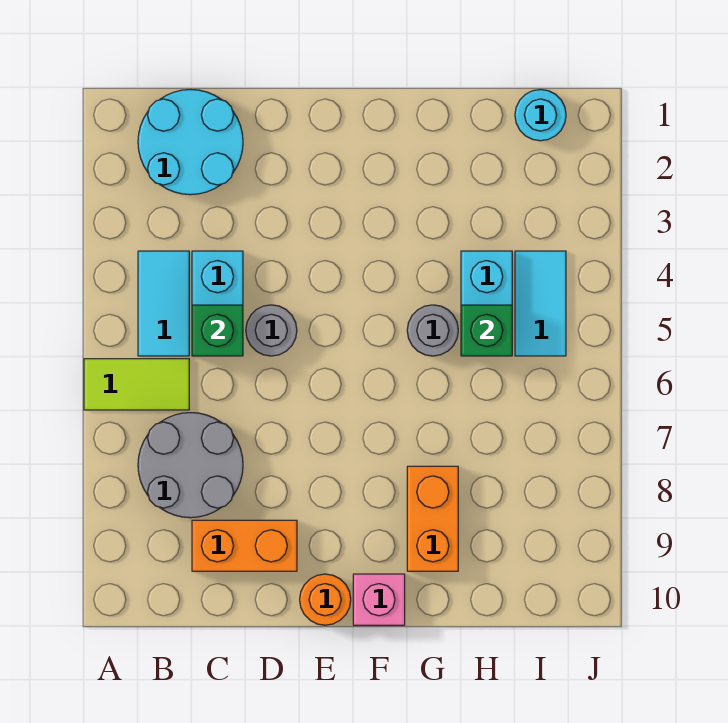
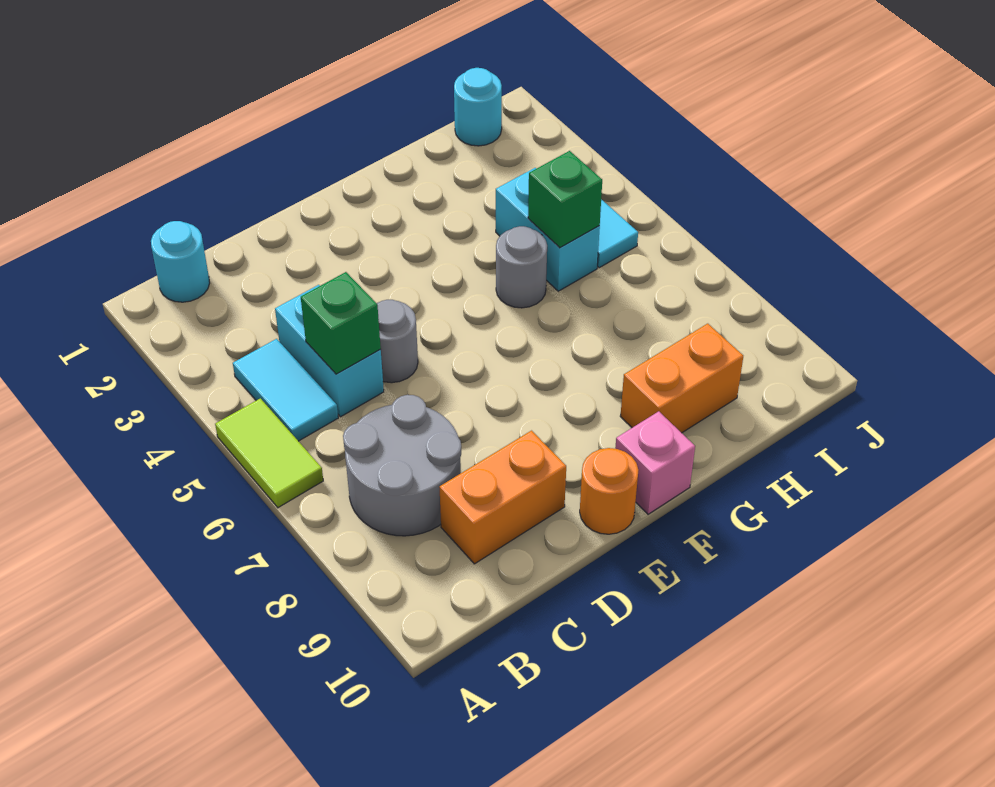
lime 1x2 tile [84,359,189,410] -> lime 1x2 tile turned to [215,398,323,508]
cyan 2x2 round brick [138,89,243,195] -> cyan 1x1 round brick [151,221,210,302]
orange 1x2 brick [407,466,458,571] -> orange 1x2 brick turned to [620,324,743,433]

